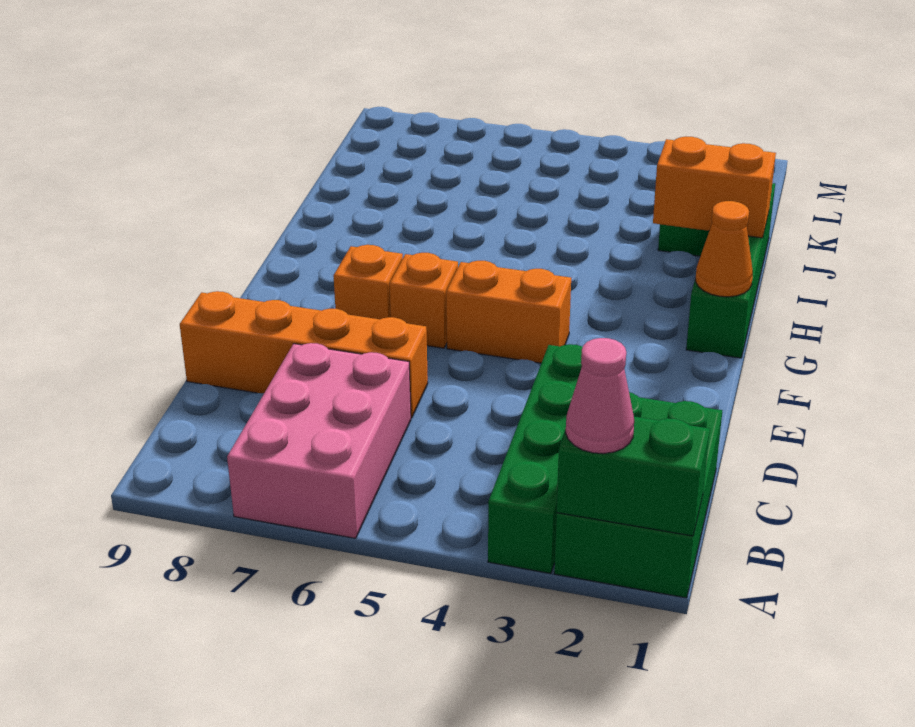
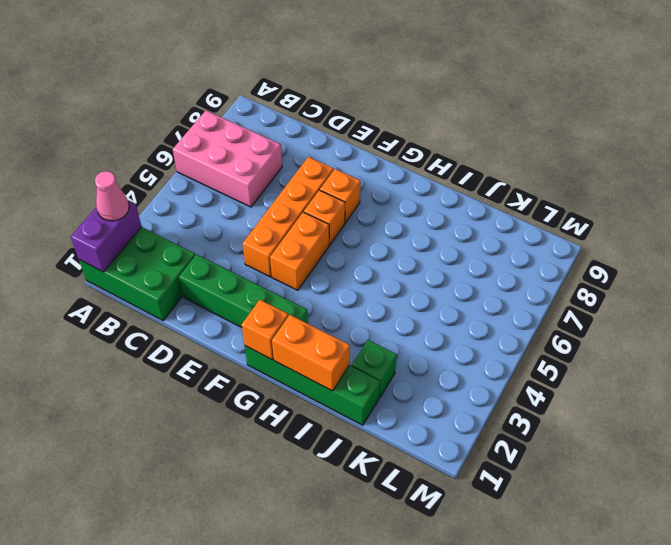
green 1x2 brick [557,417,710,536] -> purple 1x2 brick [71,200,142,272]
green 1x4 brick [488,344,583,573] -> green 1x4 brick moved to [179,254,308,327]
orange 1x4 brick [180,291,428,418] -> orange 1x4 brick moved to [243,157,334,277]
orange 1x1 cone [696,201,753,297] -> orange 1x1 brick [242,300,288,360]
orange 1x2 brick [653,137,776,238] -> orange 1x2 brick turned to [272,315,350,391]

